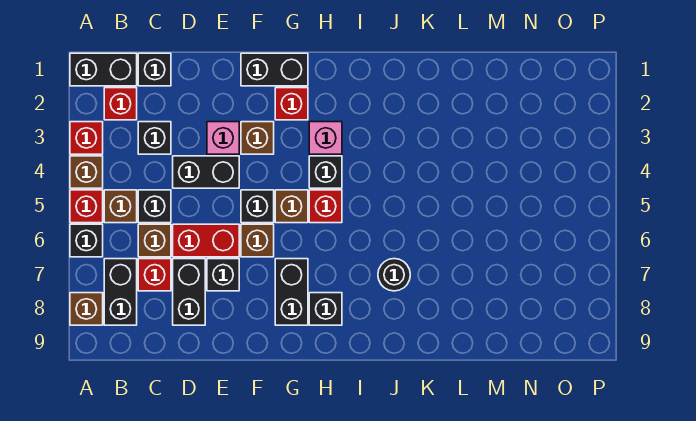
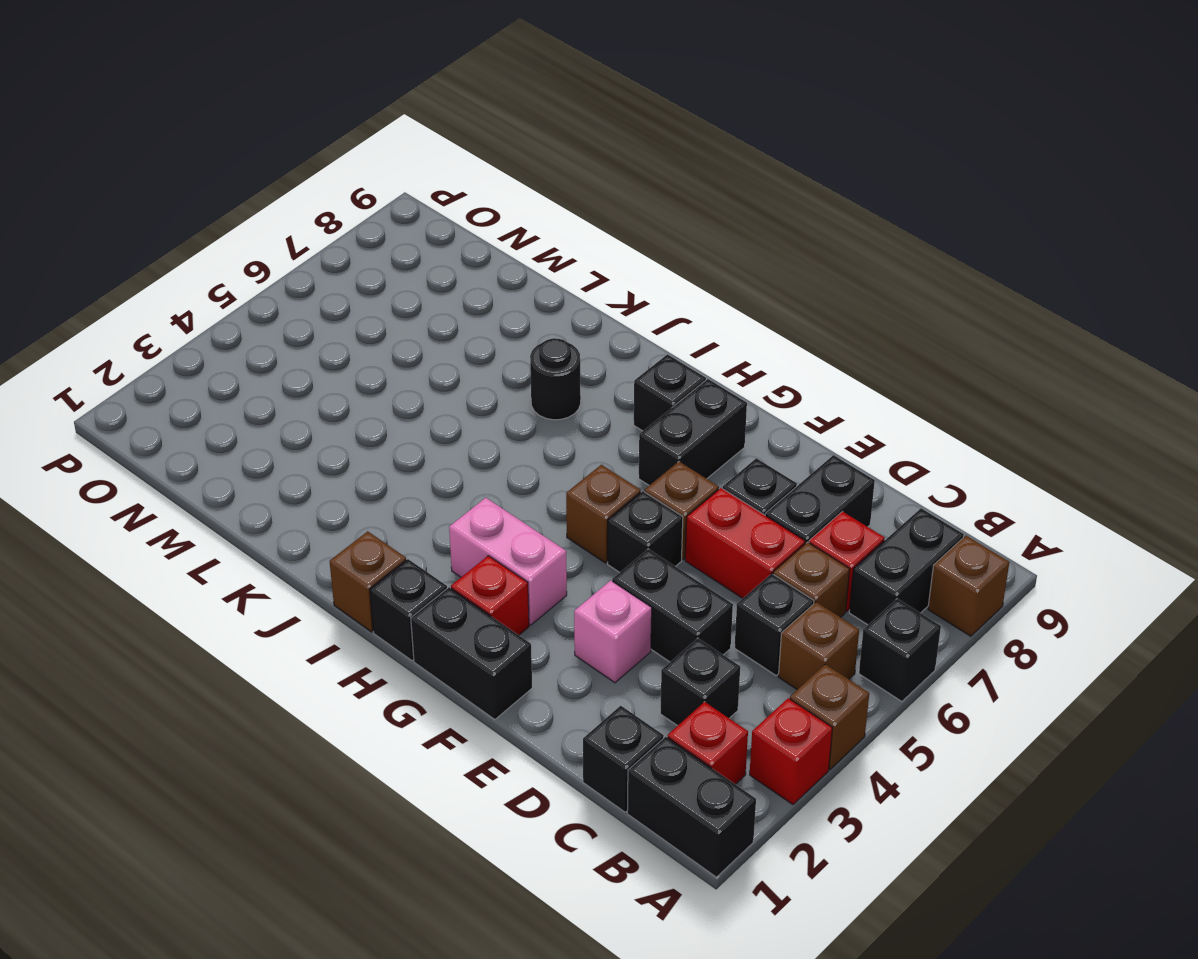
red 1x1 brick [70,190,103,223] -> none
brown 1x1 brick [241,122,274,154] -> brown 1x1 brick moved to [330,531,406,632]
pink 1x1 brick [309,122,342,154] -> pink 1x2 brick [449,498,567,625]
black 1x1 brick [309,156,342,188] -> black 1x1 brick moved to [370,559,447,661]
red 1x1 brick [309,190,342,223] -> none

